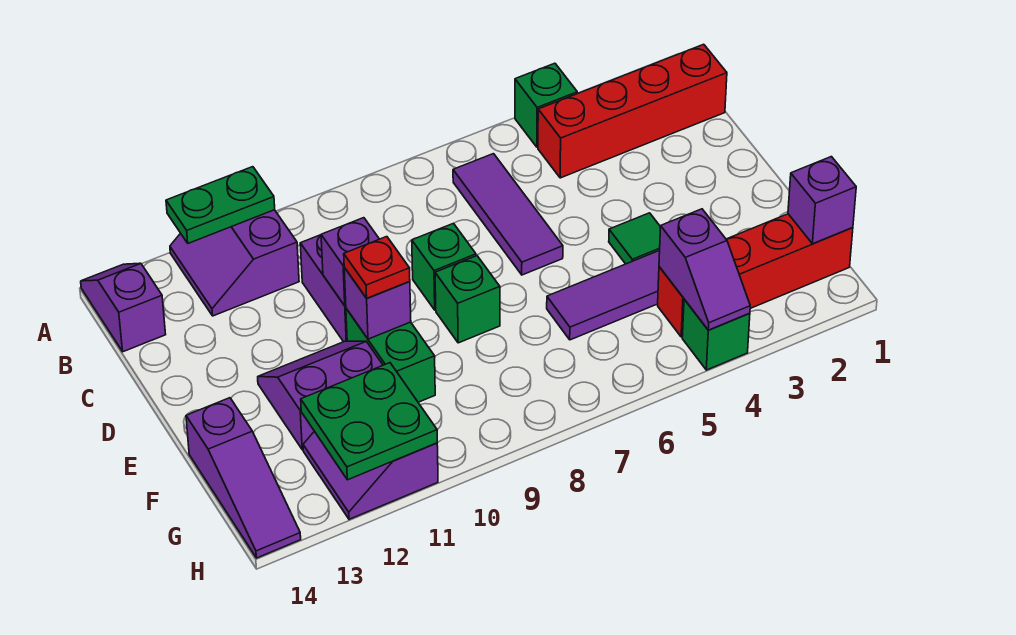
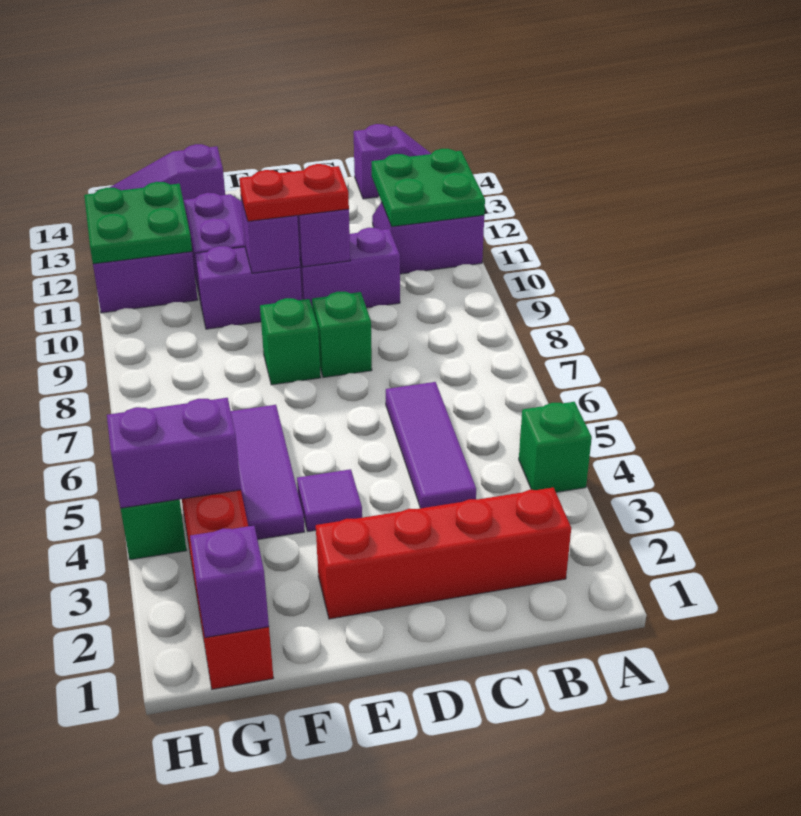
green 1x2 plate [166,167,275,243] -> green 2x2 plate [372,149,485,227]
red 1x4 brick [538,44,727,178] -> red 1x4 brick turned to [316,488,571,619]
purple 1x3 tile [453,154,563,275] -> purple 1x3 tile turned to [386,382,476,508]
green 1x1 tile [609,213,660,264] -> purple 1x1 tile [297,469,362,532]
green 1x2 brick [346,309,435,402] -> purple 1x2 brick [195,246,302,329]
red 1x1 plate [344,237,410,298] -> red 1x2 plate [239,164,349,221]
purple 1x2 slope [659,209,750,330] -> purple 1x2 brick [107,398,241,508]

